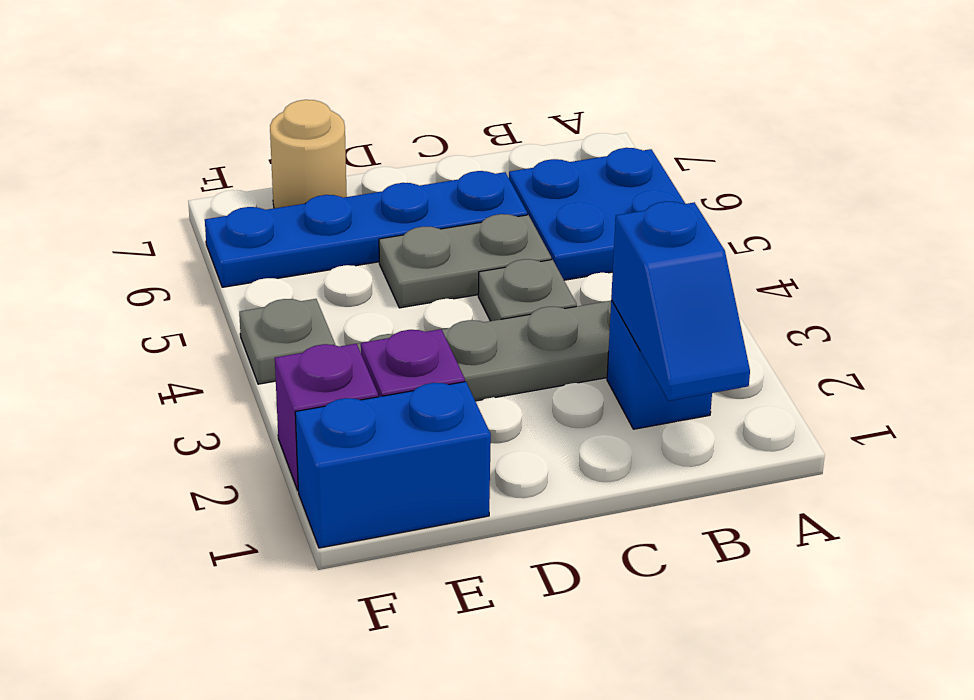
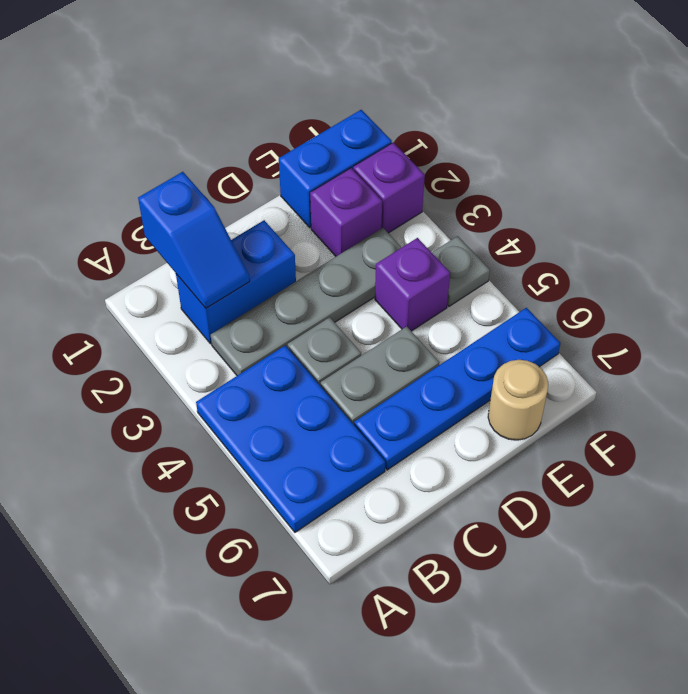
blue 2x2 plate [509,148,685,280] -> blue 2x3 plate [196,345,385,532]
blue 1x2 slope [611,201,750,401] -> blue 1x2 slope turned to [138,172,250,308]
blue 1x1 brick [607,300,712,429] -> blue 1x2 brick [176,220,296,344]
none -> purple 1x1 brick [375,238,450,331]

